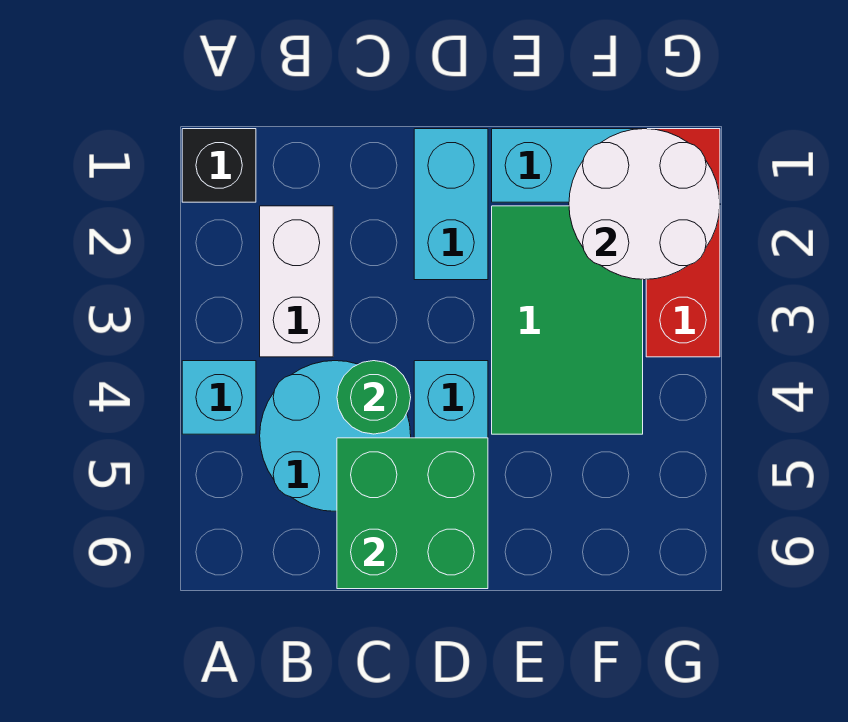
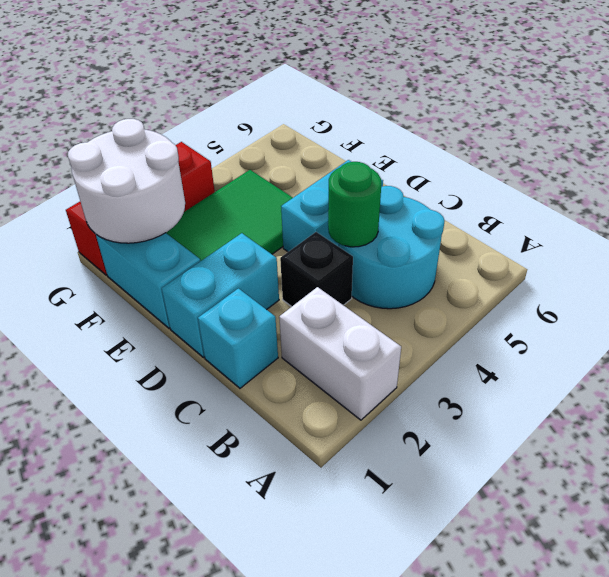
black 1x1 brick [182,129,256,202] -> black 1x1 brick moved to [280,232,353,307]
cyan 1x1 brick [182,361,256,434] -> cyan 1x1 brick moved to [198,288,278,388]
white 1x2 brick [260,206,333,357] -> white 1x2 brick turned to [279,287,401,420]
green 2x2 brick [337,438,488,589] -> none

